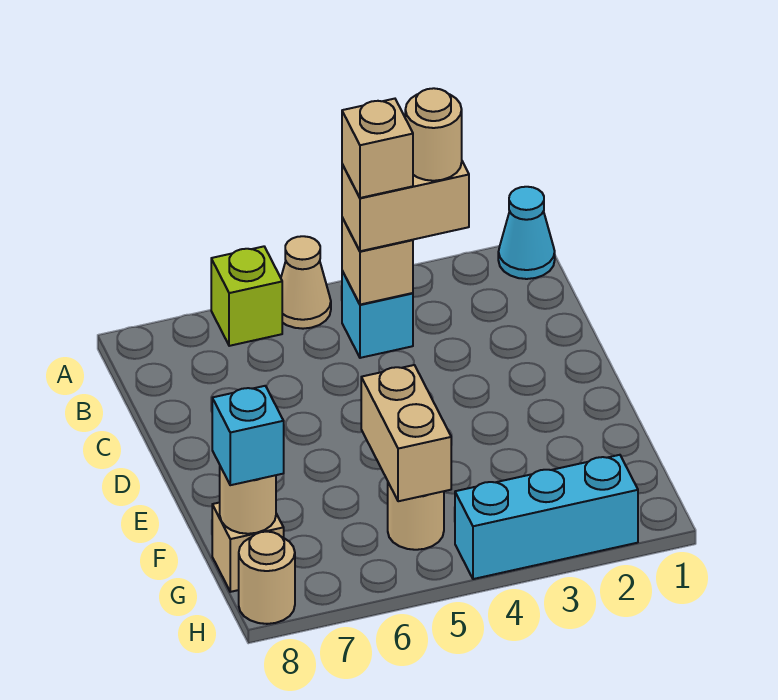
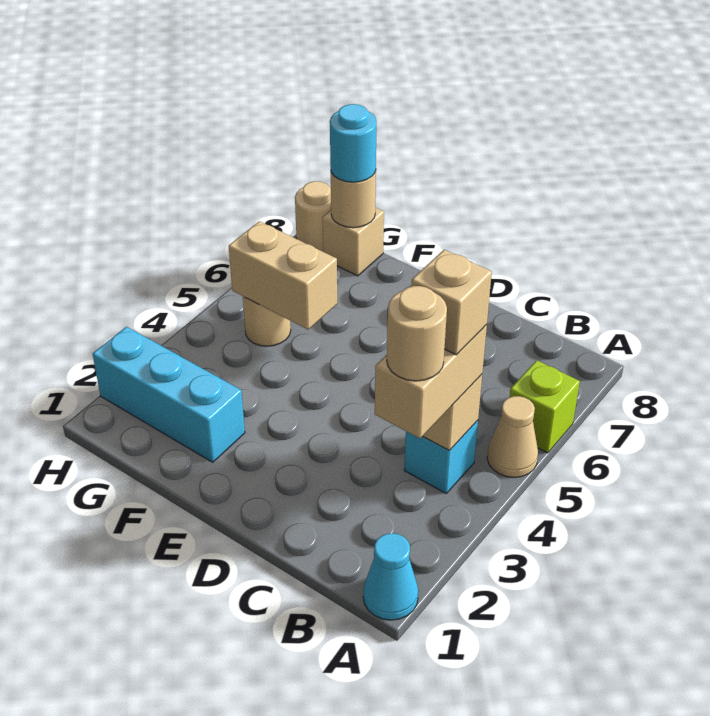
cyan 1x1 brick [212,386,284,485] -> cyan 1x1 round brick [330,104,376,182]
cyan 1x3 brick [455,455,638,579] -> cyan 1x3 brick turned to [93,327,245,462]

